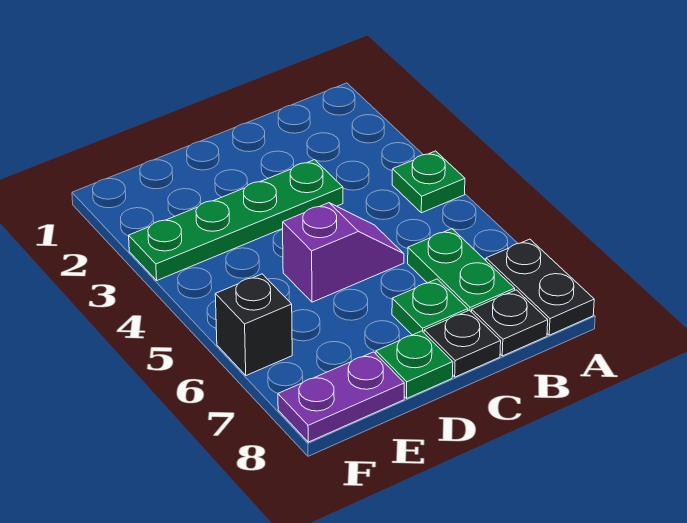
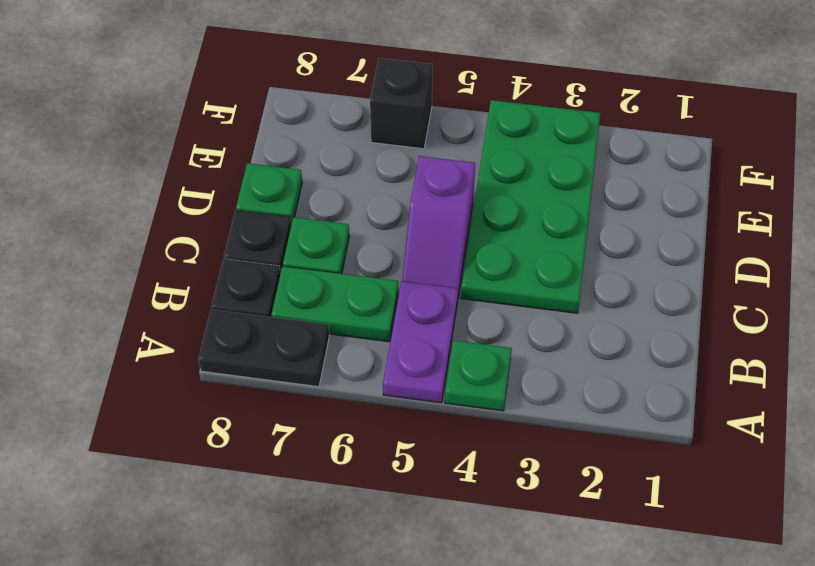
green 1x4 plate [129,160,343,280] -> green 2x4 plate [461,100,600,313]
purple 1x2 plate [278,352,404,442] -> purple 1x2 plate moved to [383,281,458,403]

